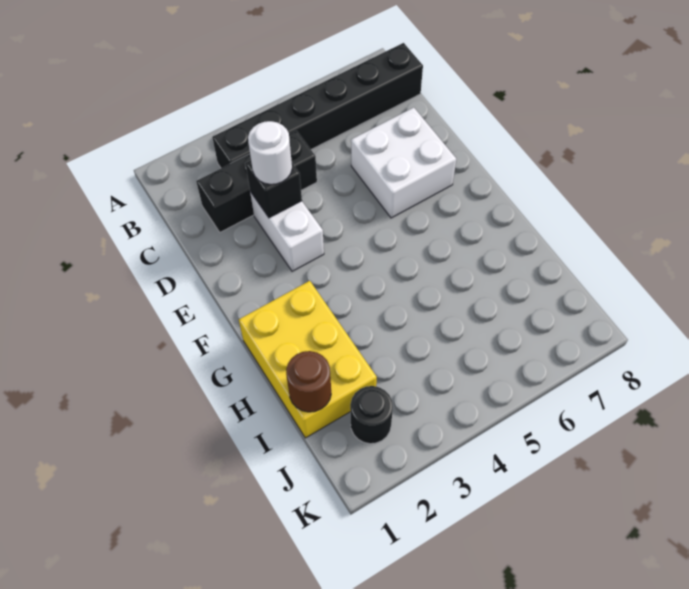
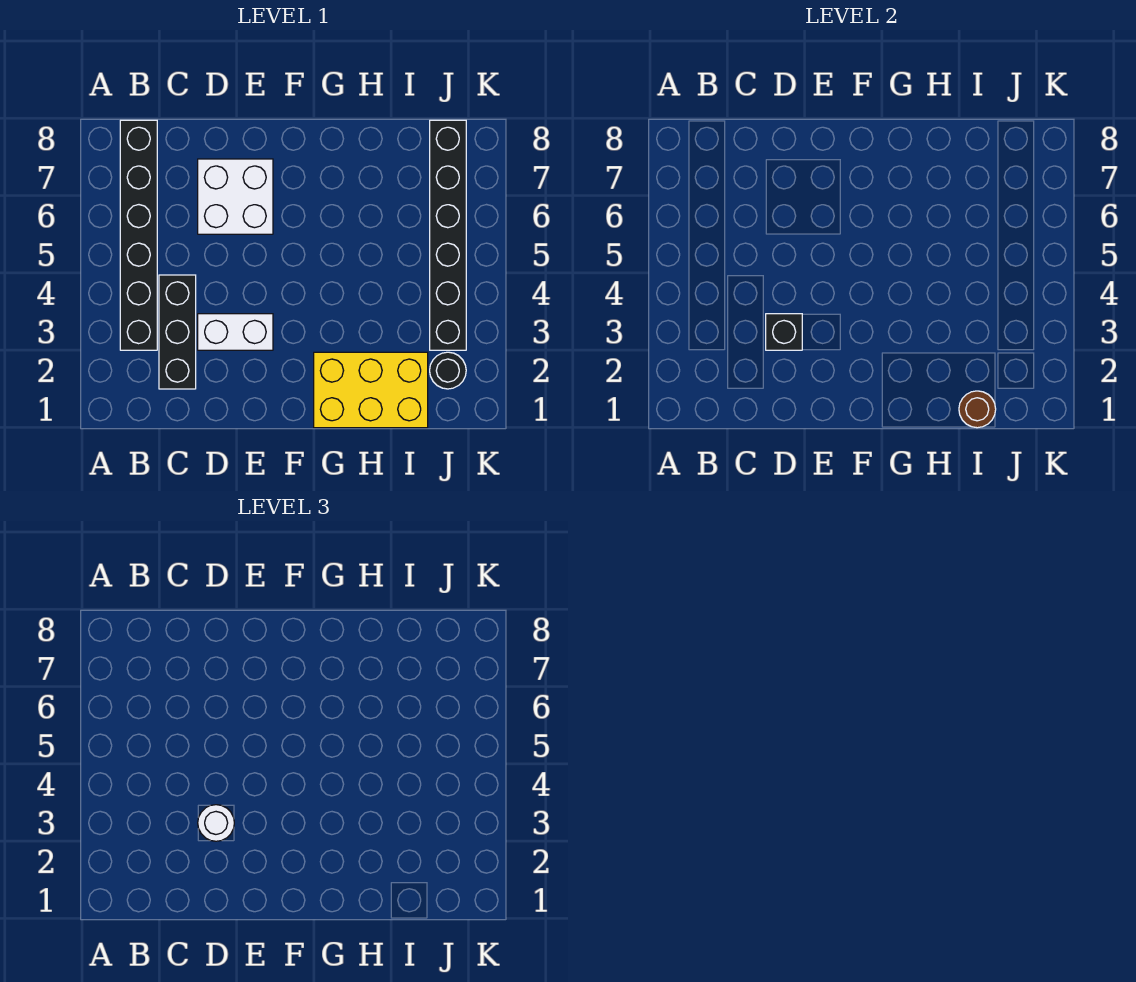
none -> black 1x6 brick [430,120,466,350]

